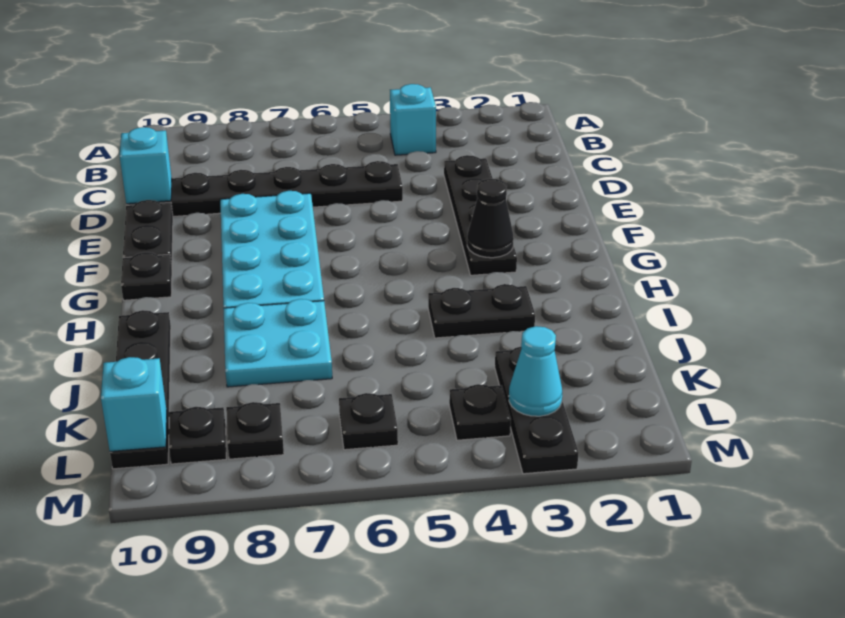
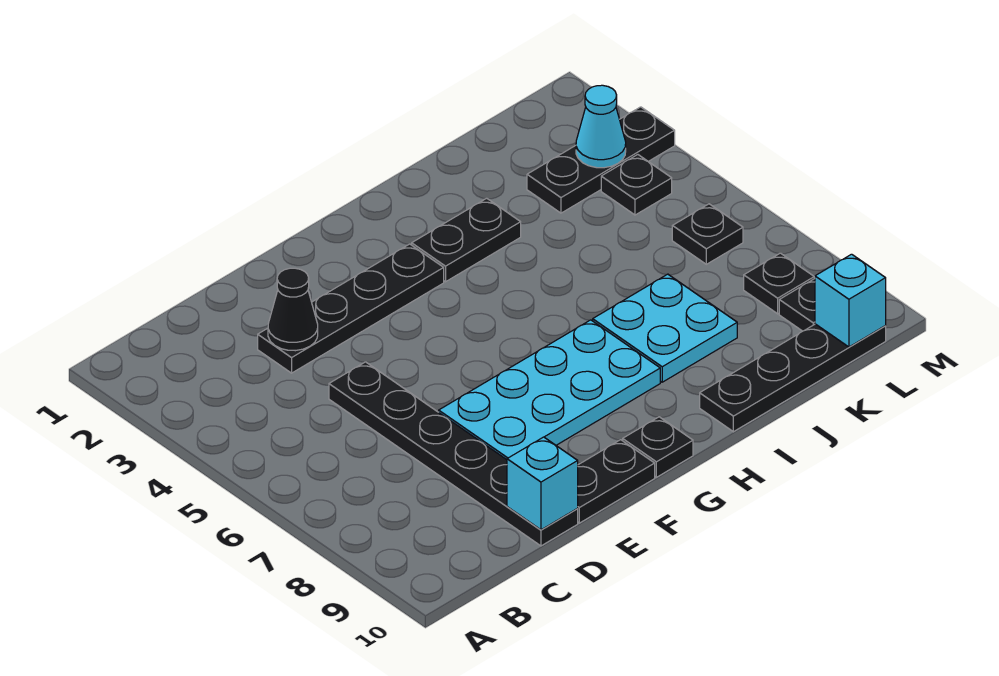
cyan 1x1 brick [390,84,436,155] -> none
black 1x1 cone [467,179,514,258] -> black 1x1 cone moved to [268,268,318,351]
black 1x2 plate [428,284,535,338] -> black 1x2 plate turned to [412,198,521,282]

